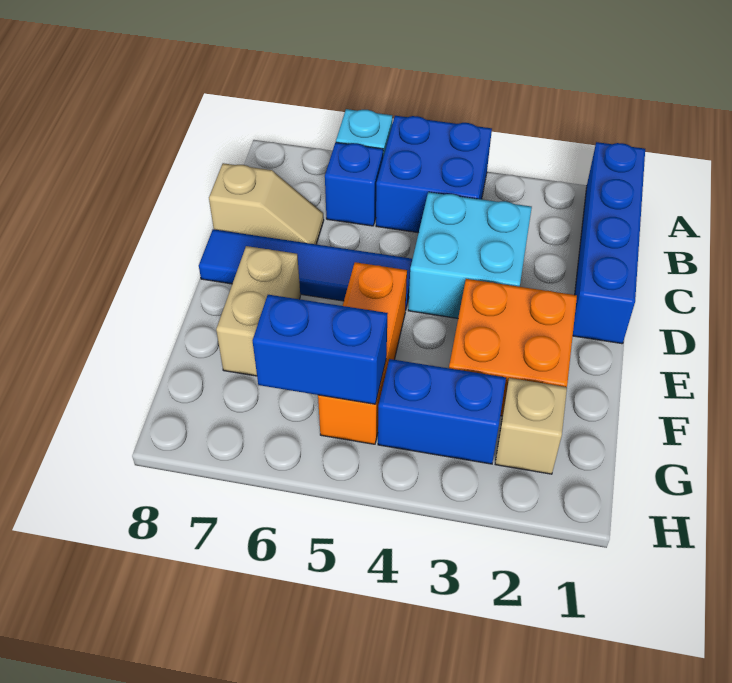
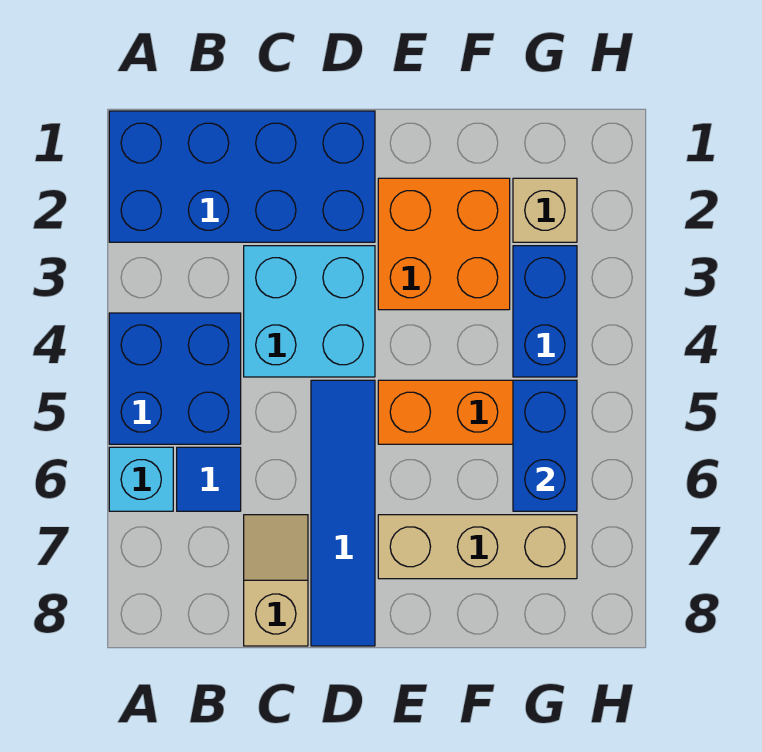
blue 1x4 brick [573,142,645,344] -> blue 2x4 brick [109,111,375,242]
blue 1x1 brick [325,142,383,226] -> blue 1x1 tile [177,447,241,511]
tan 1x2 brick [216,246,300,376] -> tan 1x3 brick [378,515,577,579]

